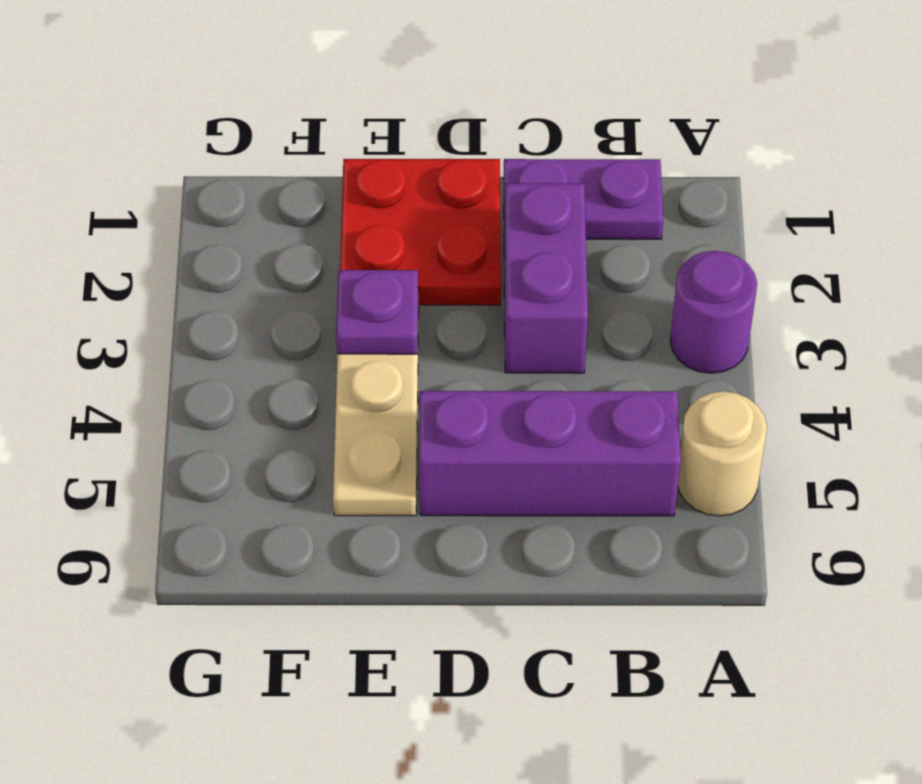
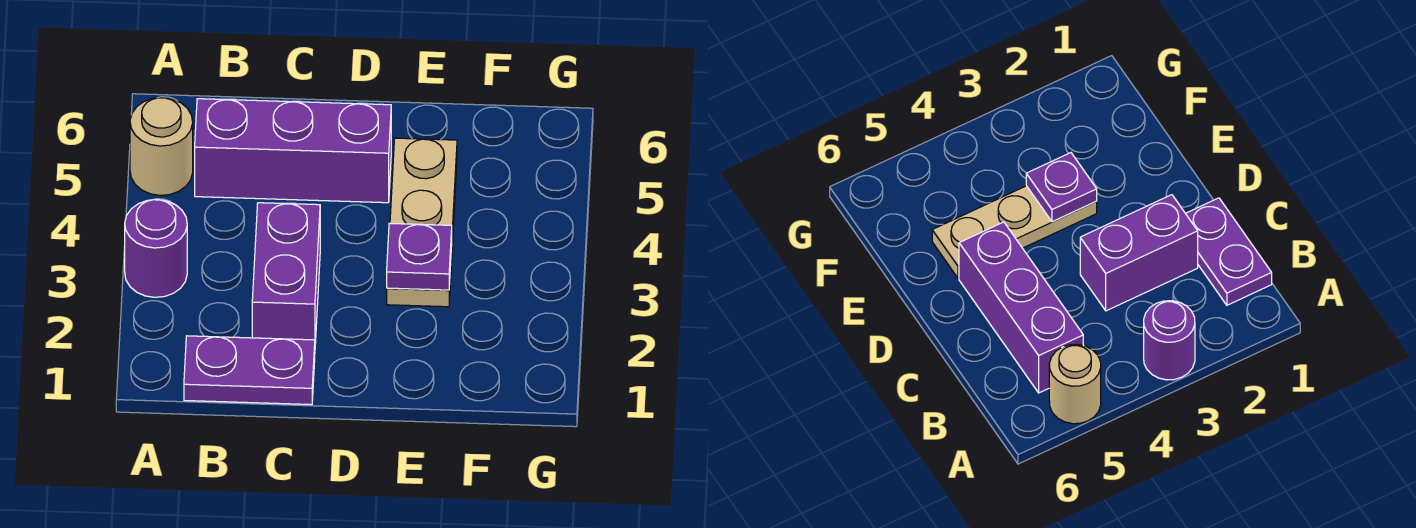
red 2x2 plate [340,159,501,305] -> none

